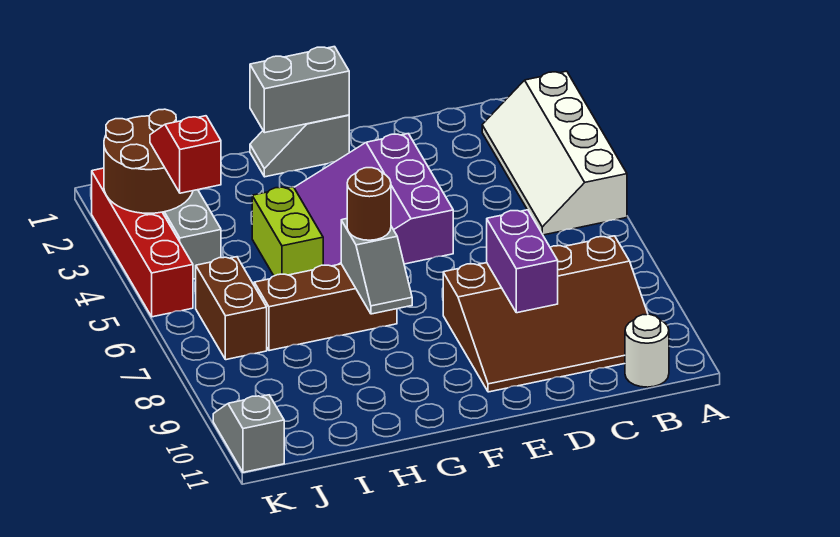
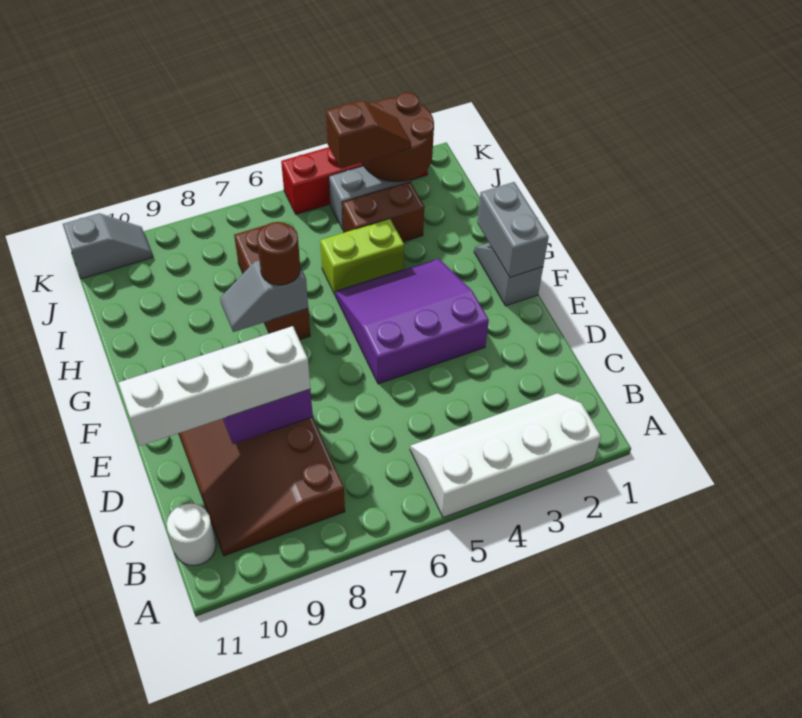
none -> white 1x4 brick [118,326,310,446]
red 1x2 slope [150,116,221,193] -> brown 1x2 slope [326,100,411,169]
brown 1x2 brick [196,257,267,360] -> brown 1x2 brick moved to [342,182,424,242]

